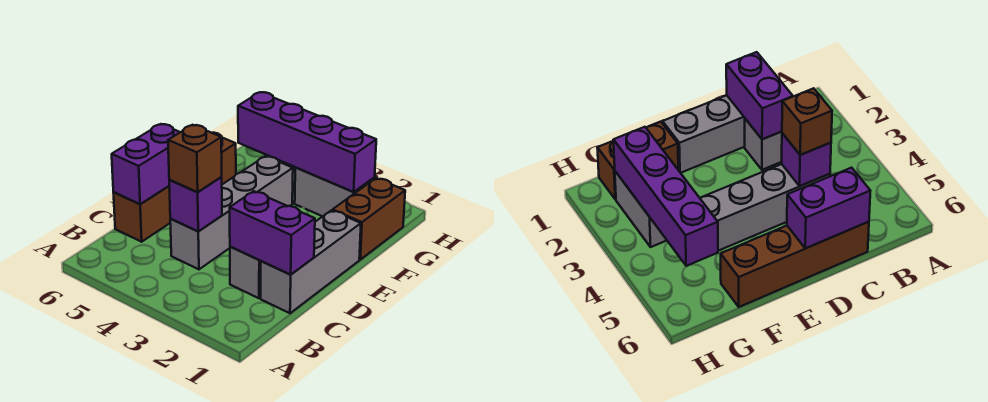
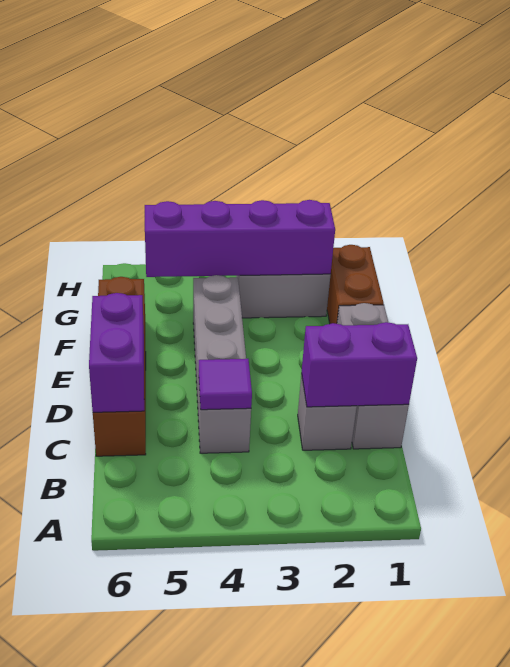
purple 1x1 brick [169,177,222,231] -> purple 1x1 tile [199,359,252,410]
brown 1x1 brick [168,125,222,192] -> none

